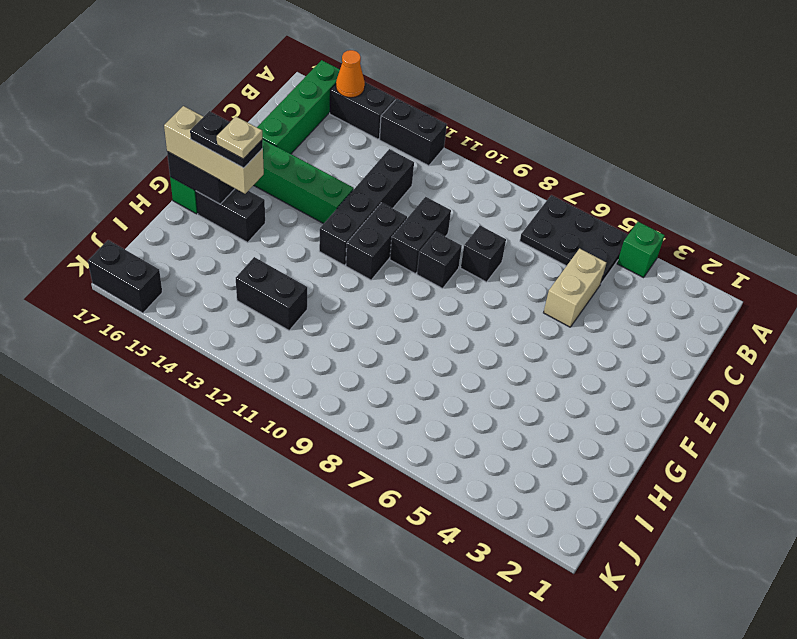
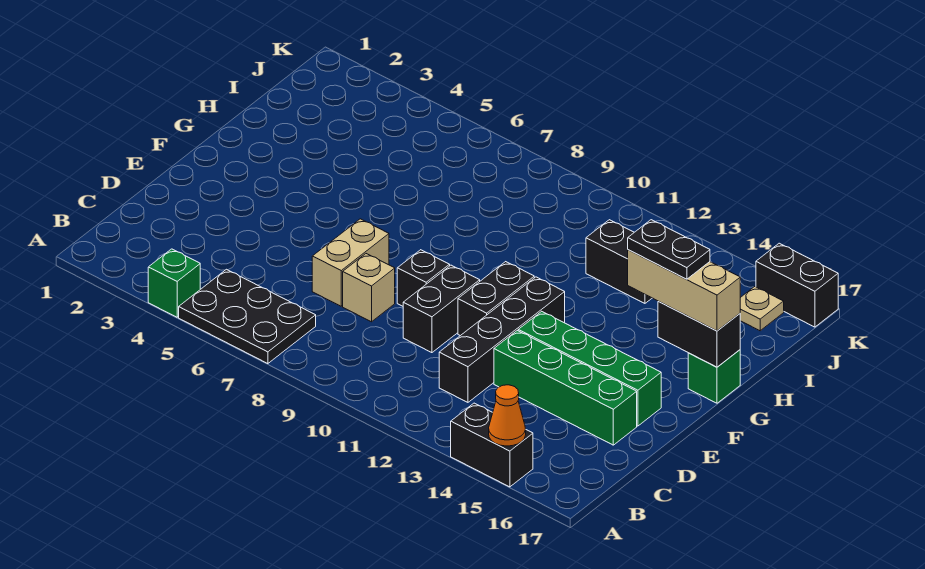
black 1x2 brick [379,99,447,166] -> none
green 1x4 brick [257,60,340,154] -> green 1x4 brick turned to [494,331,637,445]
tan 1x2 brick [544,249,606,327] -> tan 1x2 brick moved to [312,219,389,306]
black 1x1 brick [461,226,506,282] -> tan 1x1 brick [343,254,395,322]
black 1x2 brick [196,189,265,242] -> none
tan 1x1 plate [217,117,262,159] -> tan 1x1 plate moved to [740,287,784,331]

